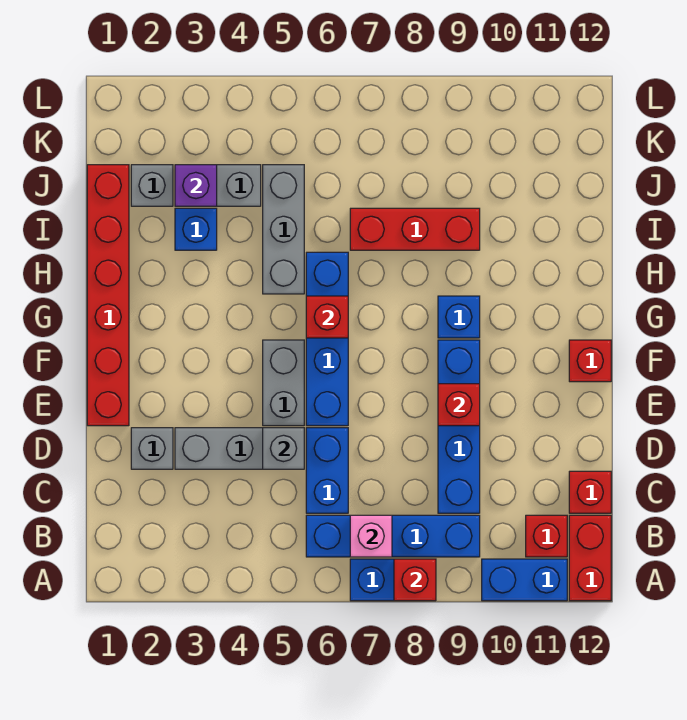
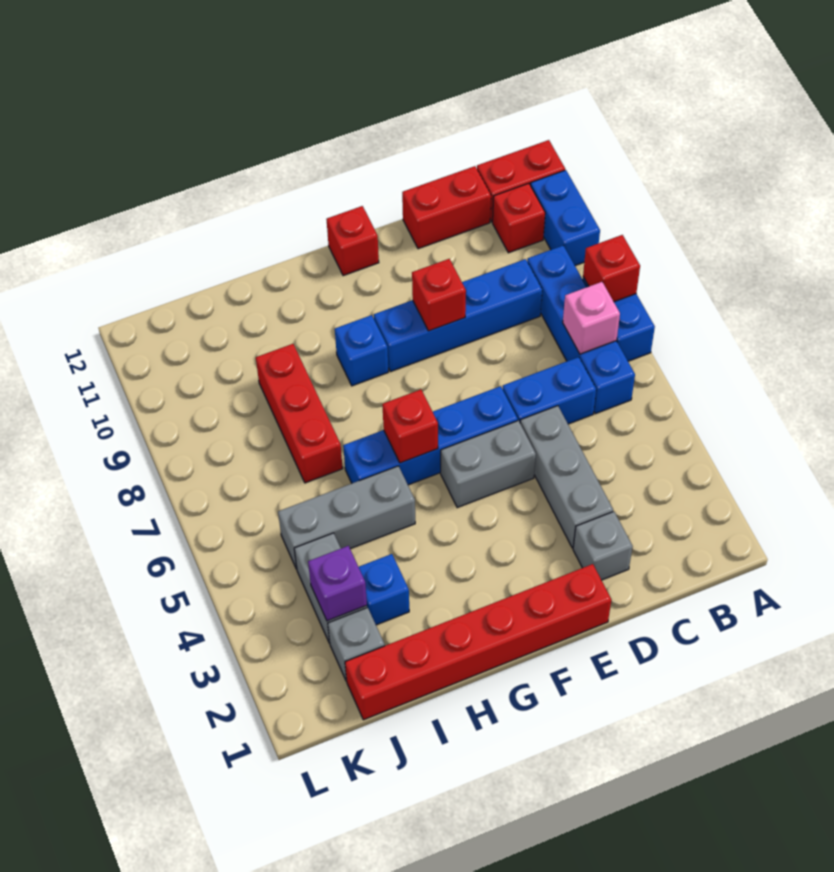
red 1x1 brick [569,471,611,513] -> red 1x2 brick [402,166,491,249]
grey 1x1 brick [263,428,304,469] -> none

